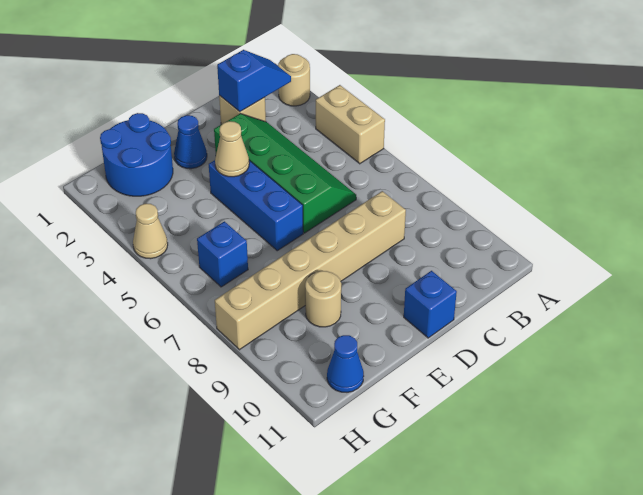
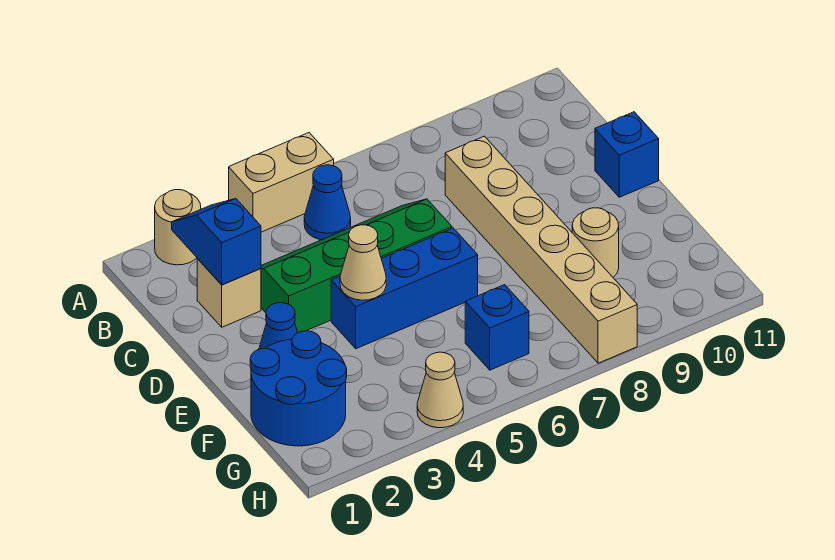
blue 1x1 cone [327,335,364,392] -> blue 1x1 cone moved to [304,165,351,240]

